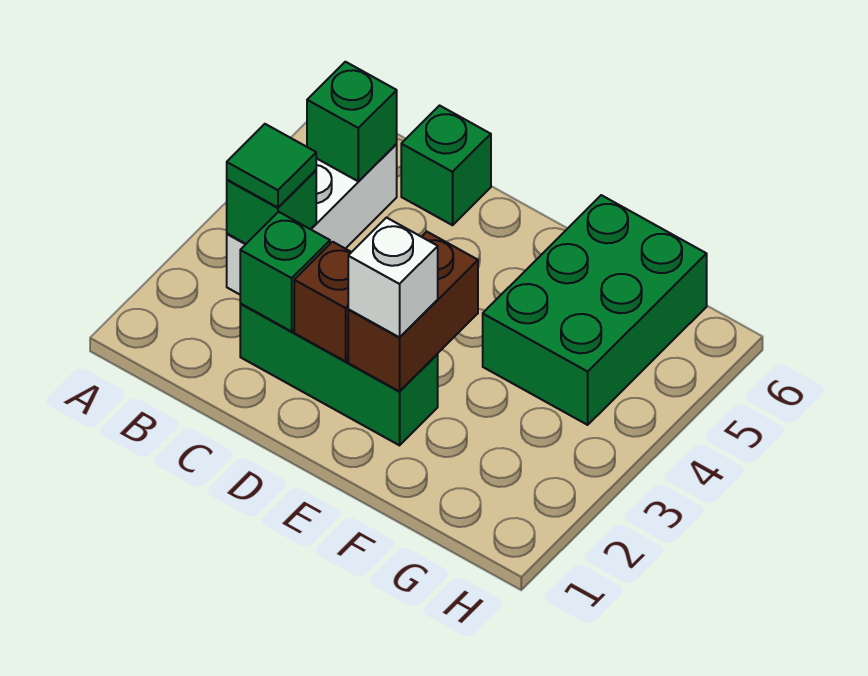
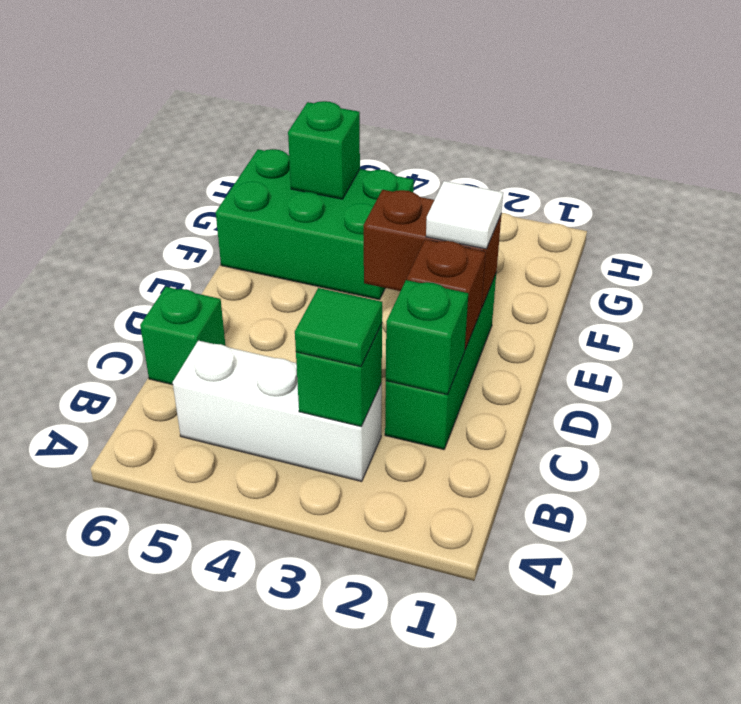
green 1x1 brick [307,62,397,181] -> green 1x1 brick moved to [288,101,360,199]
white 1x1 brick [348,218,438,337] -> white 1x1 tile [426,181,503,249]

